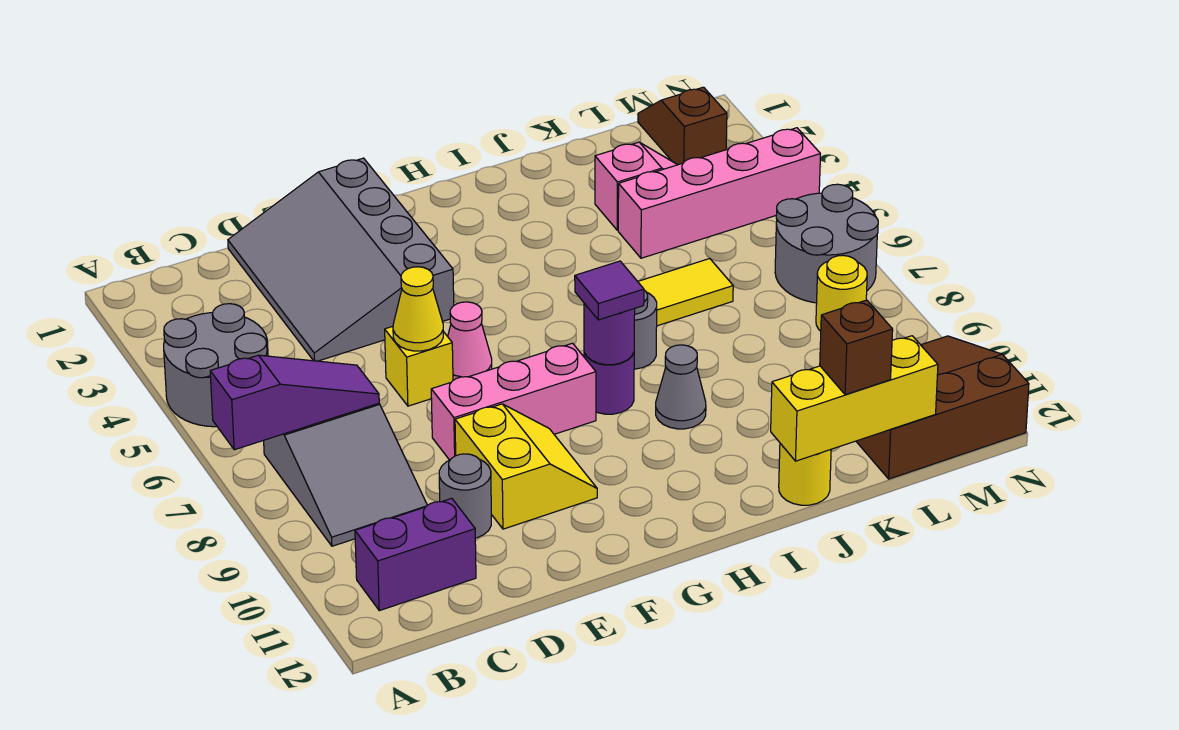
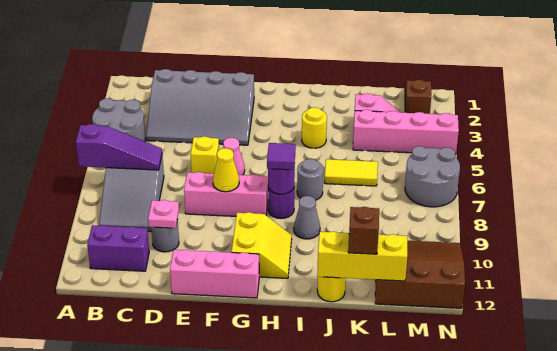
grey 3x4 slope [228,158,454,361] -> grey 3x4 slope turned to [146,69,254,145]
none -> pink 1x1 plate [148,200,179,228]
yellow 1x1 cone [393,267,443,351] -> yellow 1x1 cone moved to [213,148,239,192]
yellow 2x2 slope [455,404,597,529] -> yellow 2x2 slope moved to [232,212,292,278]
none -> pink 1x3 brick [170,250,259,298]
yellow 1x1 round brick [816,255,867,331] -> yellow 1x1 round brick moved to [302,107,327,148]

